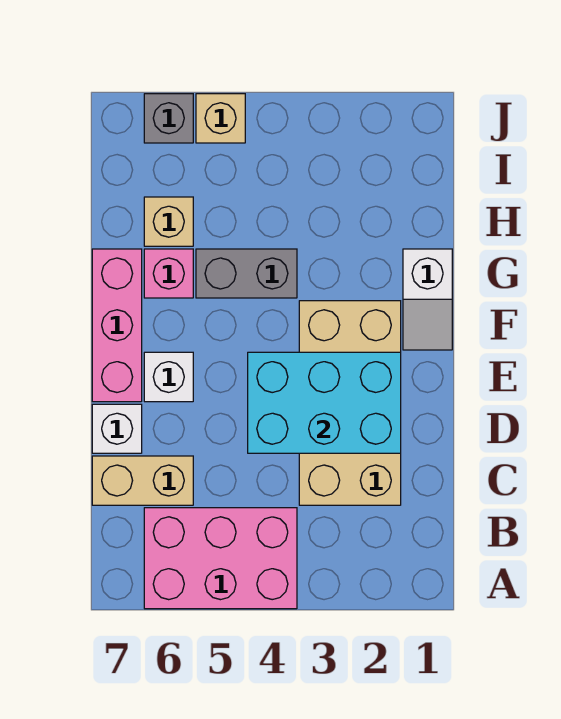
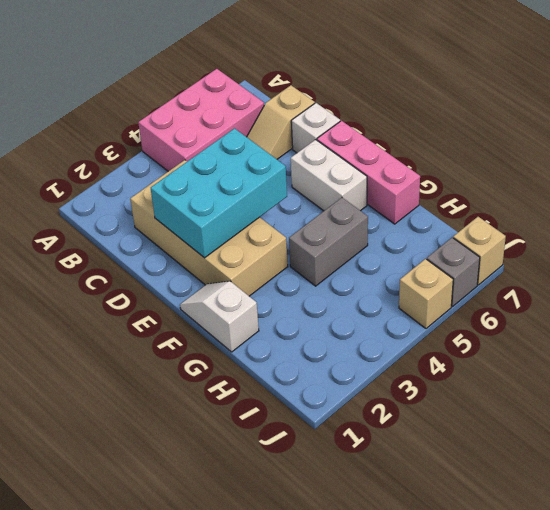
tan 1x2 brick [92,456,193,505] -> tan 1x2 slope [247,85,315,159]
white 1x1 brick [144,352,193,402] -> white 1x2 brick [291,140,367,211]
pink 1x1 brick [144,249,193,298] -> none
tan 1x1 brick [144,197,193,246] -> tan 1x1 brick moved to [453,217,506,285]

